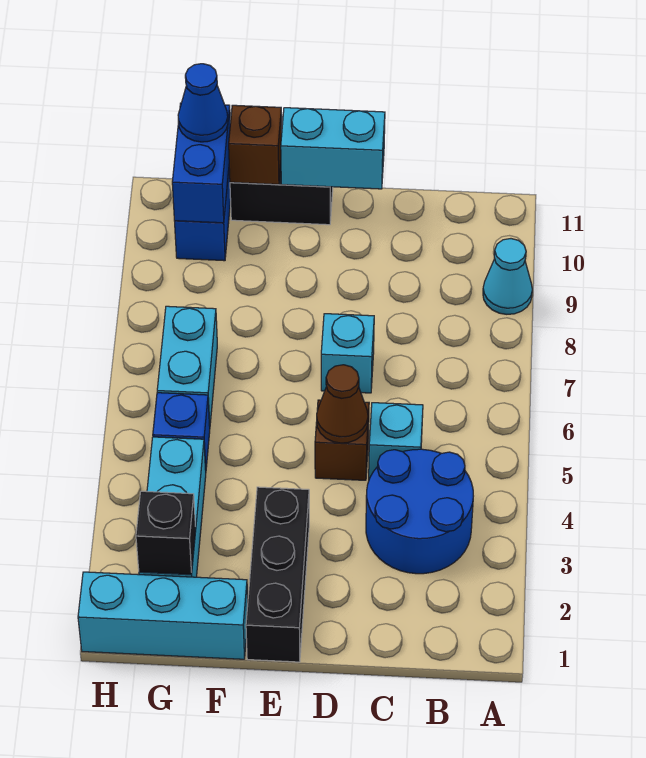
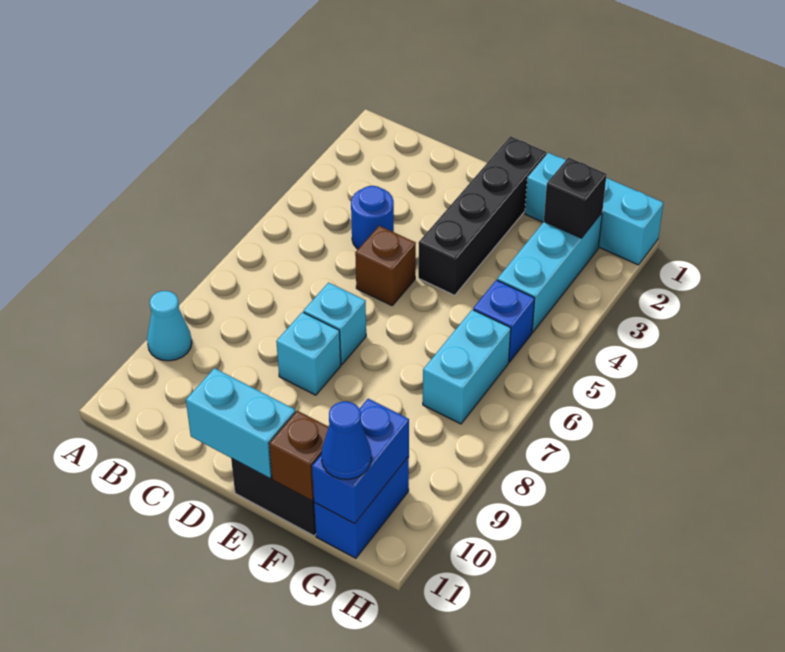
blue 2x2 round brick [366,449,473,574] -> blue 1x1 round brick [351,186,394,249]
cyan 1x1 brick [369,403,423,479] -> cyan 1x1 brick moved to [276,312,341,395]
brown 1x1 cone [317,365,368,443] -> none
black 1x3 brick [246,487,309,662] -> black 1x4 brick [418,136,546,295]

